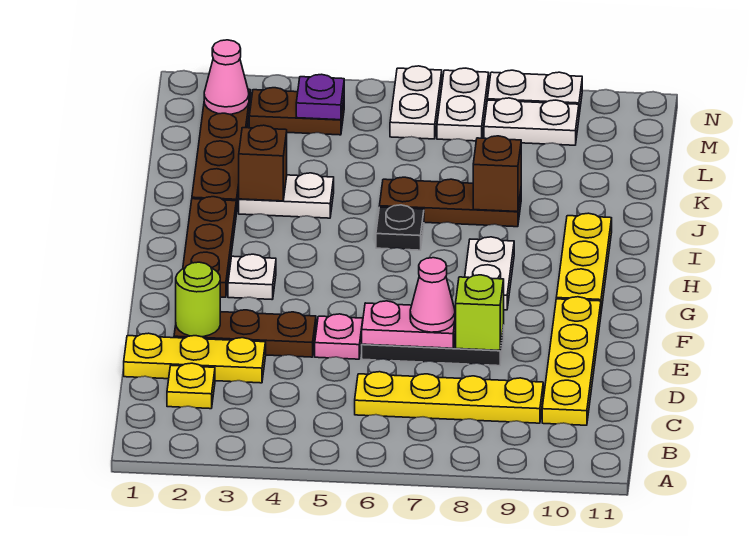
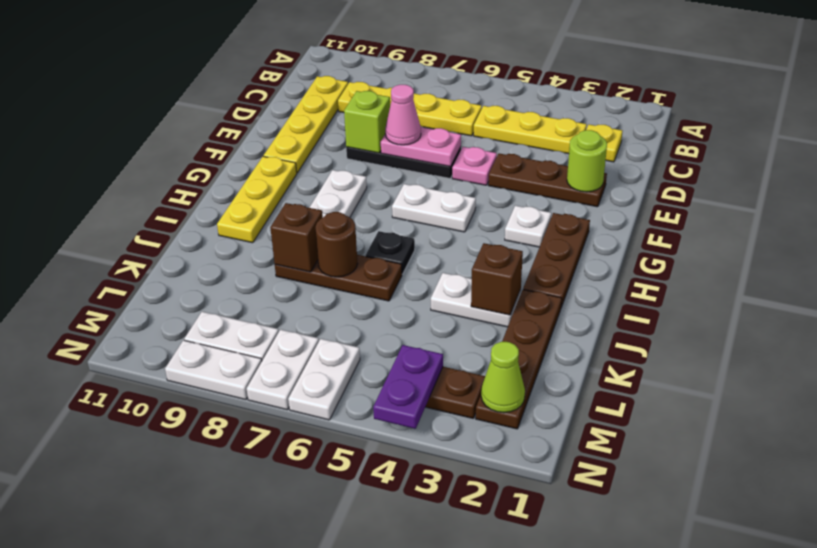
yellow 1x3 plate [124,333,266,383] -> yellow 1x3 plate moved to [474,106,587,154]
none -> white 1x2 plate [392,184,476,232]
none -> brown 1x1 round brick [316,212,357,277]
pink 1x1 cone [204,40,249,114] -> lime 1x1 cone [481,342,525,413]
purple 1x1 plate [296,74,344,120] -> purple 1x2 plate [373,345,443,429]

